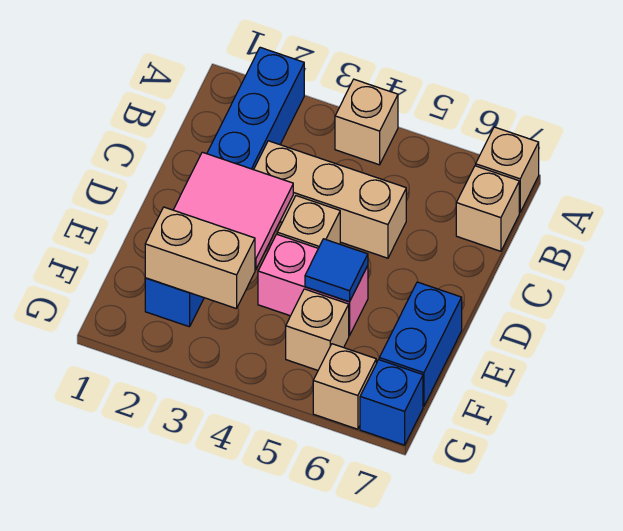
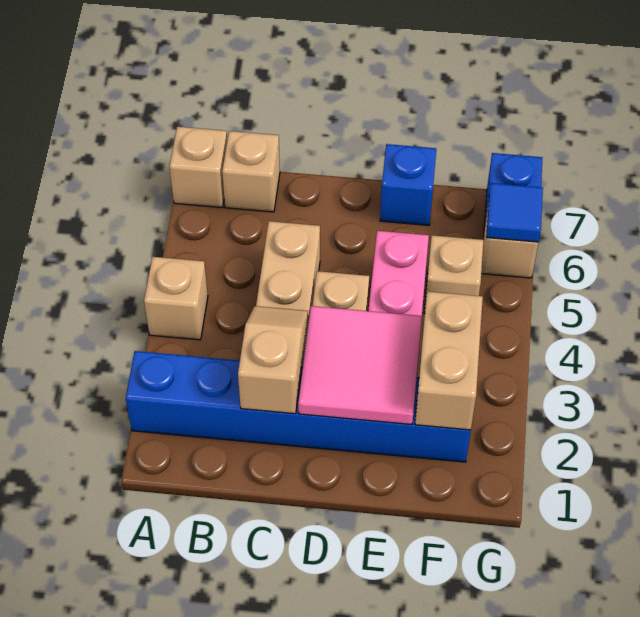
none -> tan 1x2 slope [238,306,308,414]
blue 1x1 tile [305,239,368,302] -> blue 1x1 tile moved to [486,183,543,242]
blue 1x2 brick [379,282,462,406] -> blue 1x1 brick [380,144,436,225]

